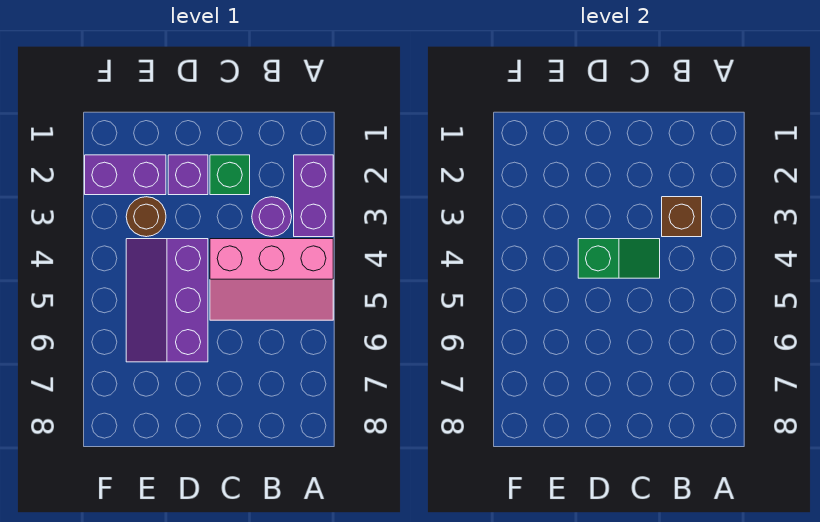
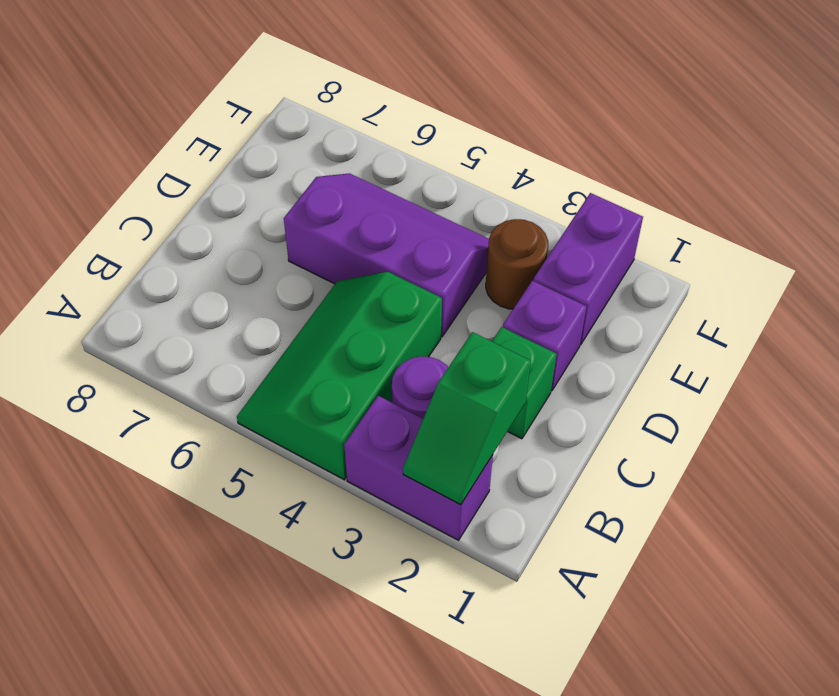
pink 2x3 slope [210,239,333,320] -> green 2x3 slope [237,272,442,480]
brown 1x1 brick [662,197,702,237] -> none
green 1x2 slope [578,239,660,278] -> green 1x2 slope moved to [403,332,531,505]

